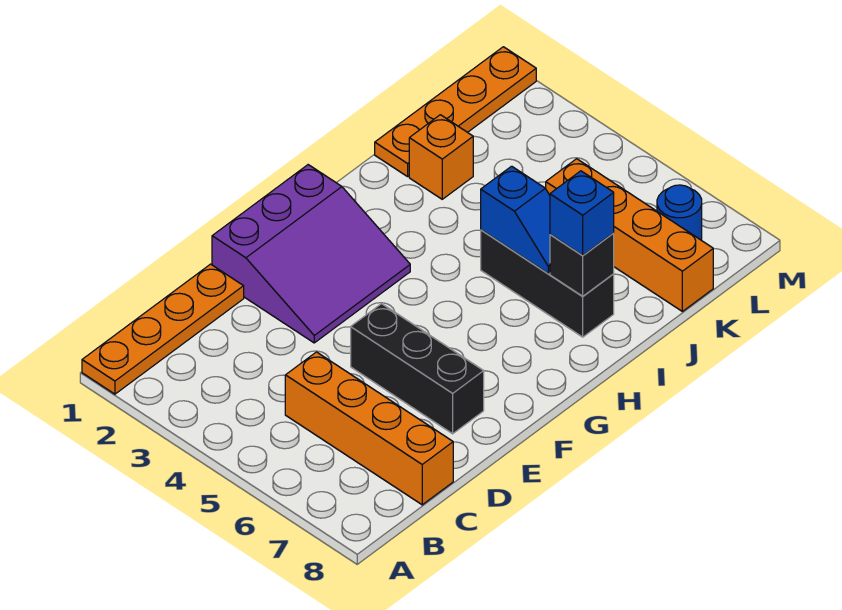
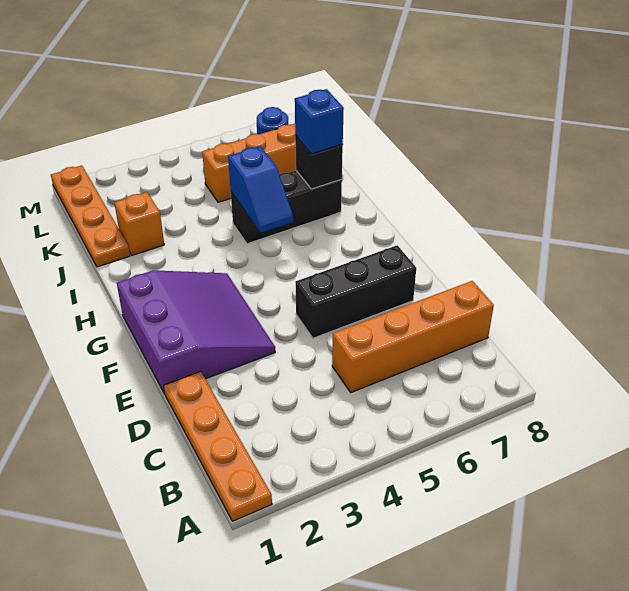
blue 1x2 slope [481,166,550,273] -> blue 1x2 slope turned to [228,146,293,232]

